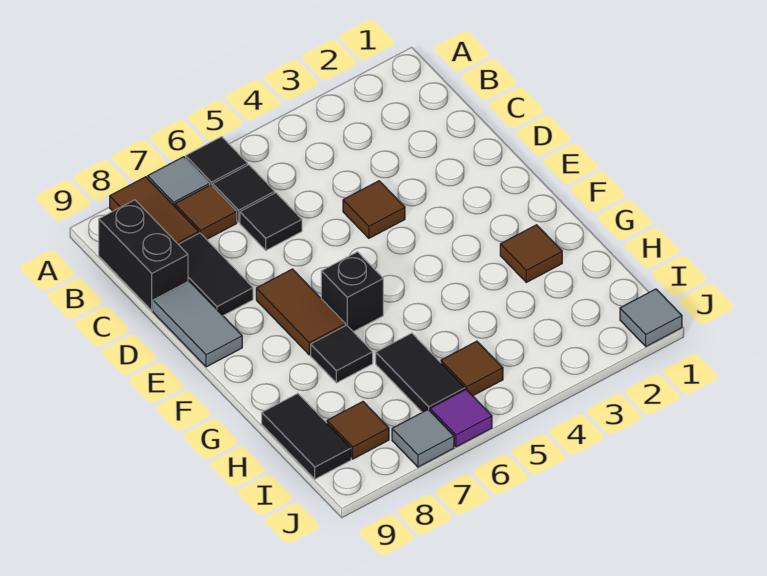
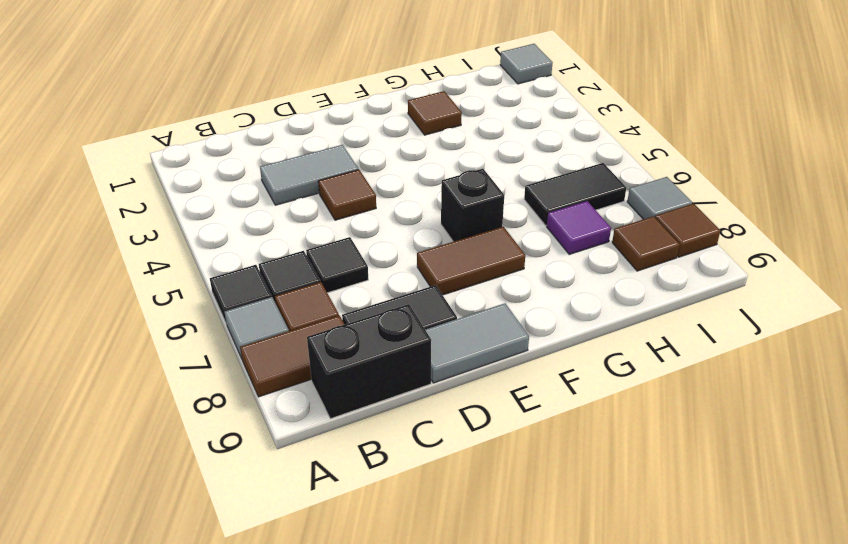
none -> grey 1x2 tile [260,145,358,205]
black 1x1 tile [311,325,373,383] -> none
black 1x2 tile [262,394,351,479] -> none
brown 1x1 tile [441,341,503,396] -> brown 1x1 tile moved to [655,204,720,257]
purple 1x1 tile [430,389,492,447] -> purple 1x1 tile moved to [547,201,611,254]

